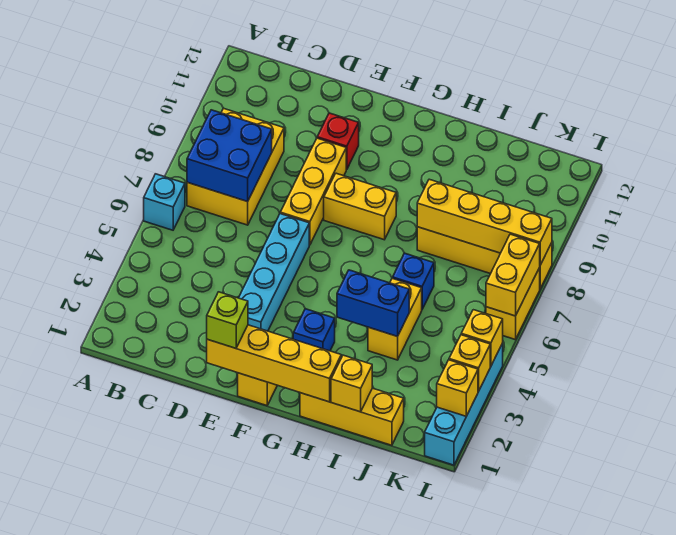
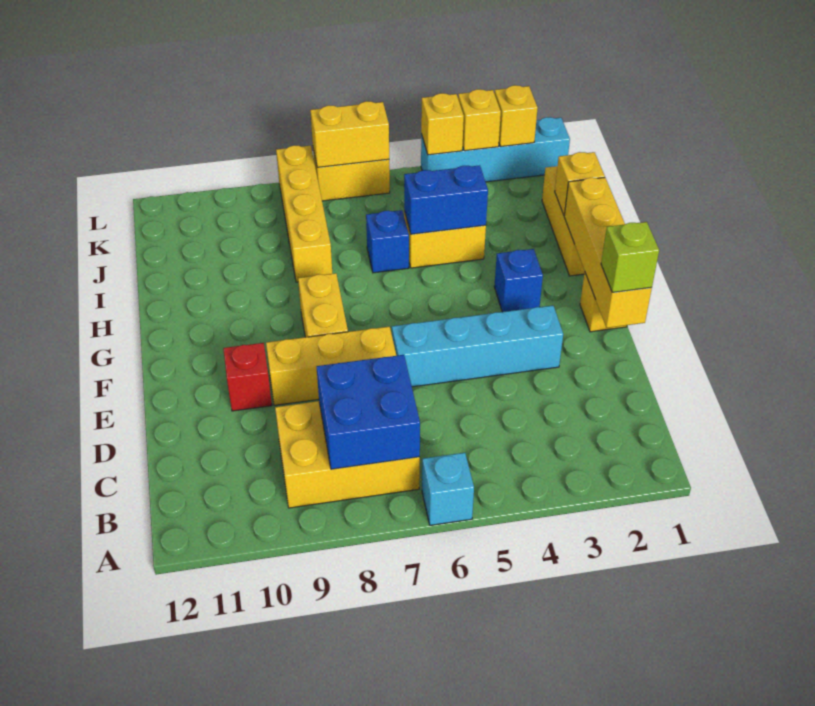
blue 1x2 brick [337,270,409,336] -> blue 1x2 brick turned to [404,165,488,234]
yellow 1x4 brick [417,179,552,265] -> none

